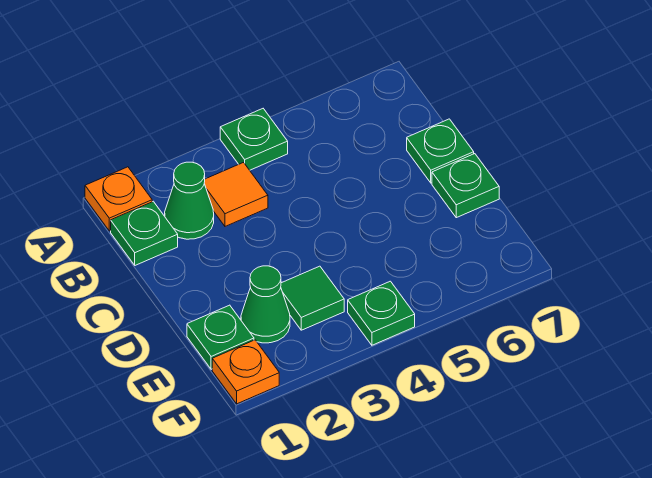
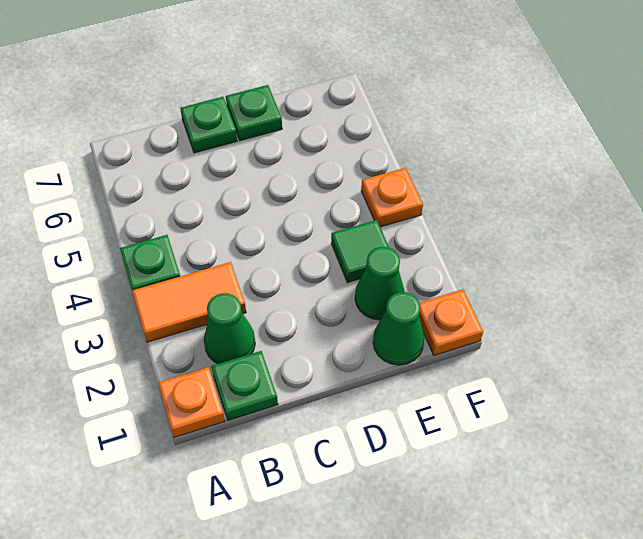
orange 1x1 tile [204,163,268,226] -> orange 1x2 tile [132,262,246,342]
green 1x1 plate [187,305,254,369] -> green 1x1 cone [373,292,424,365]
green 1x1 plate [348,281,415,345] -> orange 1x1 plate [361,168,423,227]

